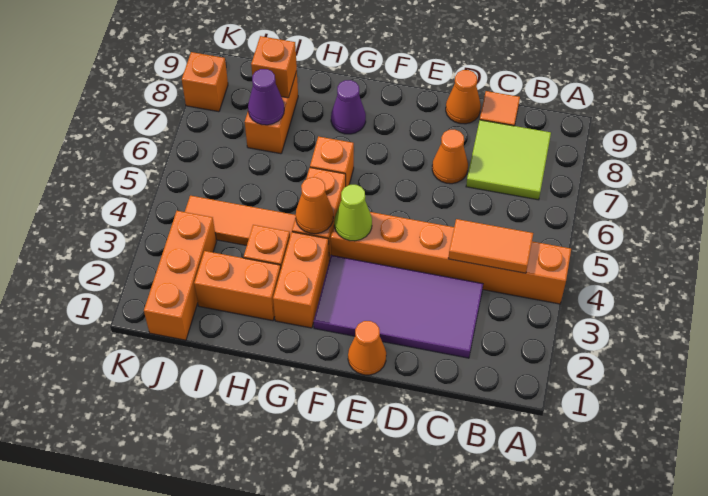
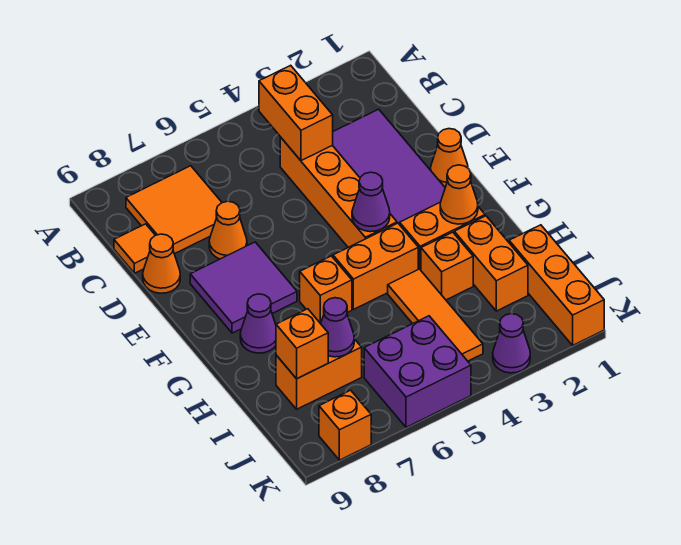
orange 1x6 brick [331,212,571,304] -> orange 1x4 brick [280,137,397,247]
orange 1x2 tile [448,219,533,273] -> orange 1x2 brick [259,65,333,161]
lime 2x2 tile [466,120,551,200] -> orange 2x2 tile [126,166,222,254]
none -> purple 2x2 tile [190,242,297,333]
lime 1x1 cone [334,185,372,241] -> purple 1x1 cone [352,172,390,232]
orange 1x1 cone [296,177,333,234] -> orange 1x1 cone moved to [440,165,478,224]
orange 1x3 brick [144,211,216,340] -> orange 1x3 brick turned to [509,225,604,345]
none -> purple 2x2 brick [364,316,471,427]
none -> purple 1x1 cone [493,314,530,373]

